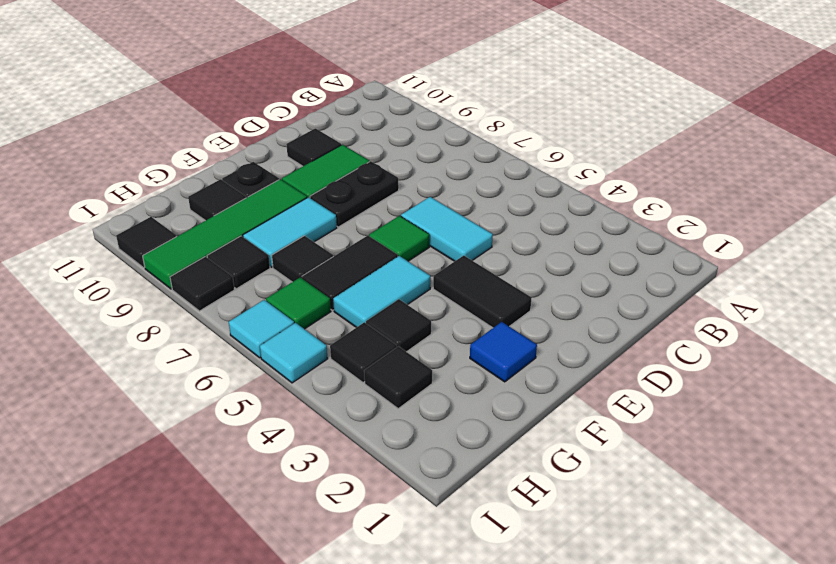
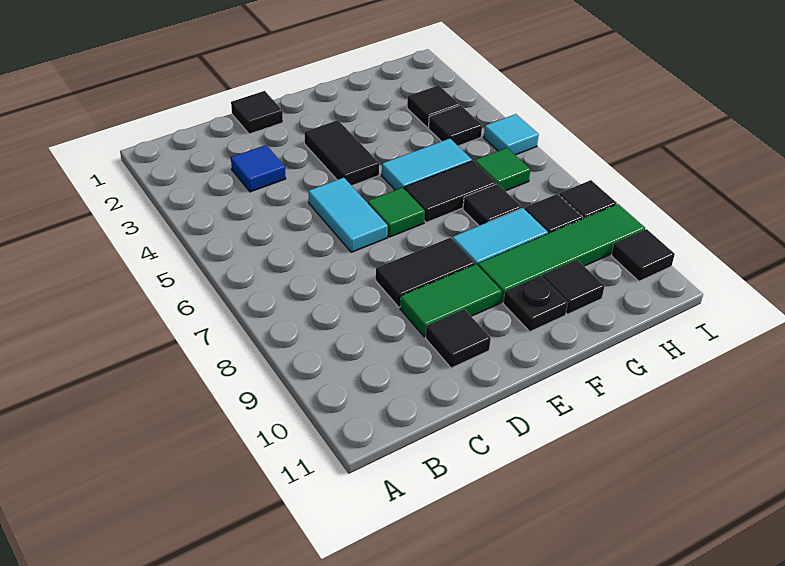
black 1x2 plate [310,161,399,227] -> black 1x2 tile [376,238,475,307]
blue 1x1 tile [470,322,537,382] -> blue 1x1 tile moved to [231,145,286,192]
black 1x1 tile [366,299,431,352] -> black 1x1 tile moved to [231,91,283,134]
cyan 1x1 tile [229,300,294,358] -> none

